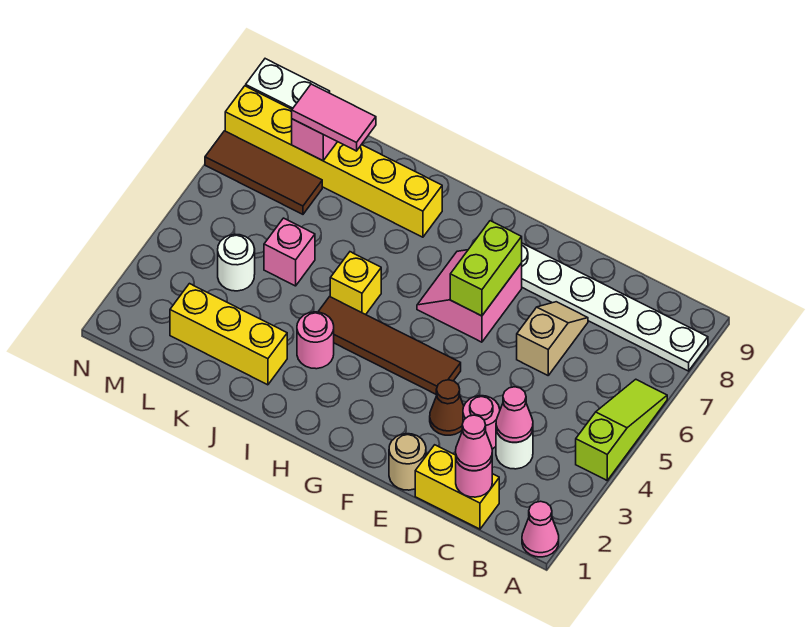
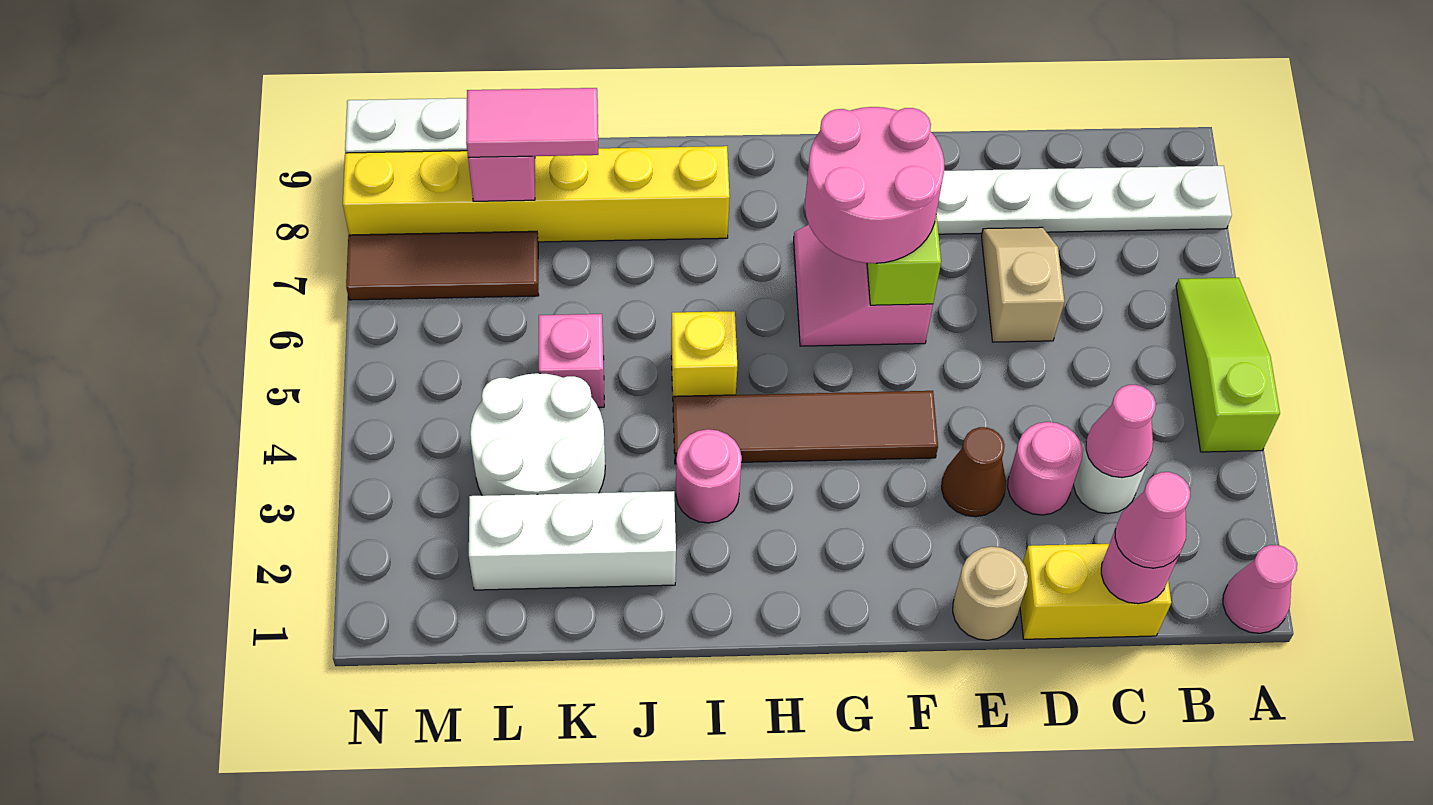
none -> pink 2x2 round brick [805,107,944,263]
yellow 1x3 brick [170,284,287,385] -> white 1x3 brick [469,491,676,590]
white 1x1 round brick [218,234,255,291] -> white 2x2 round brick [470,373,605,496]

